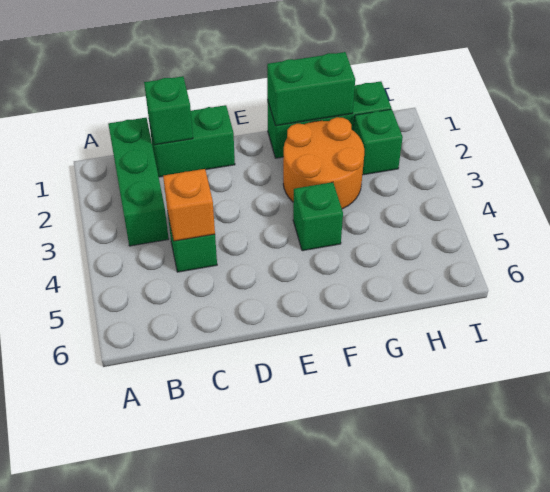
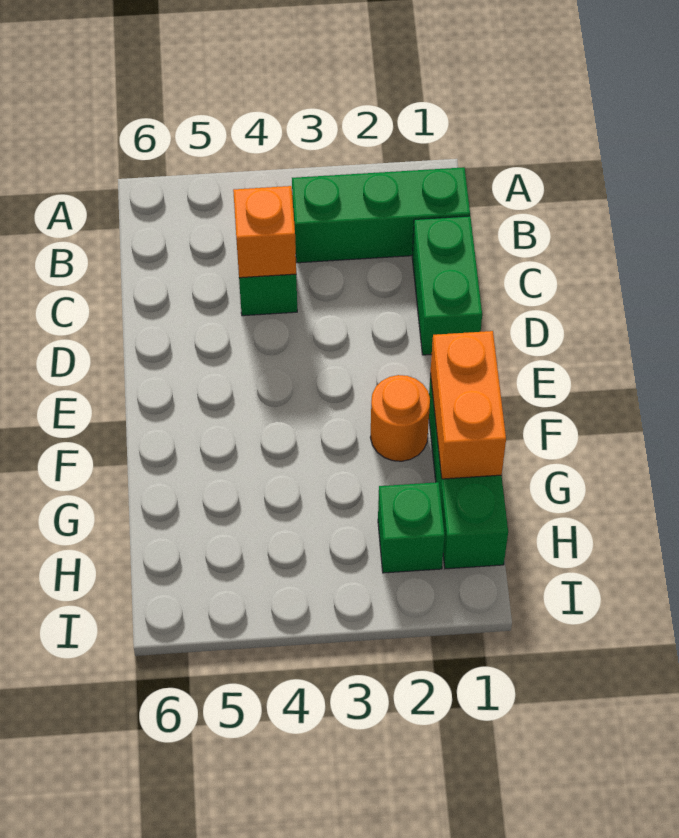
green 1x1 brick [144,76,193,145] -> none
green 1x2 brick [267,52,355,126] -> orange 1x2 brick [430,331,506,479]
orange 2x2 round brick [283,117,364,209] -> orange 1x1 round brick [370,375,430,461]
green 1x1 brick [293,182,343,251] -> none

